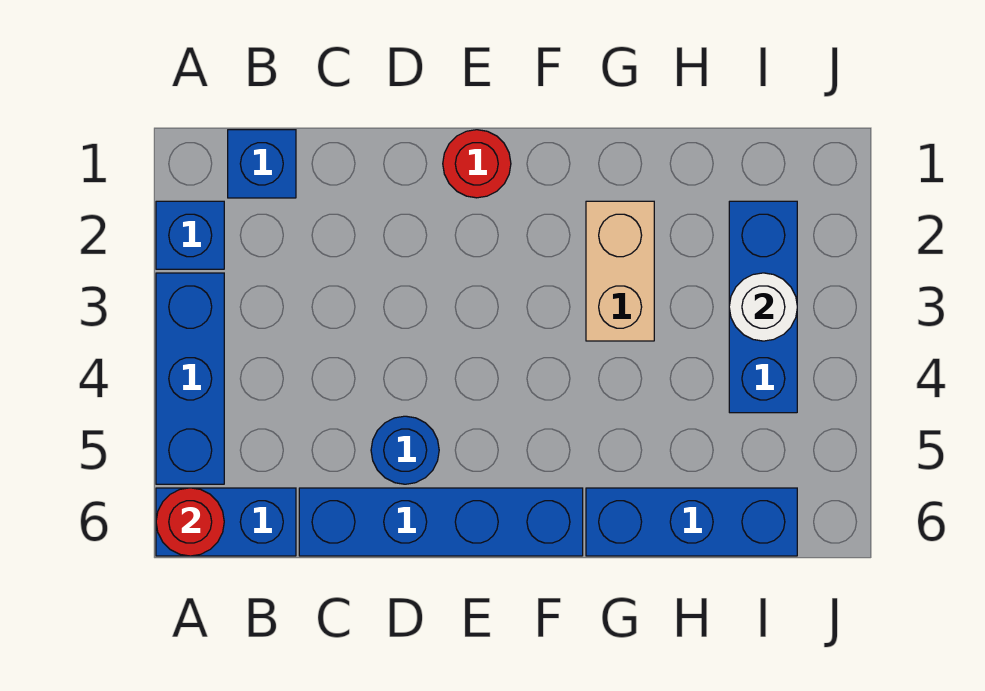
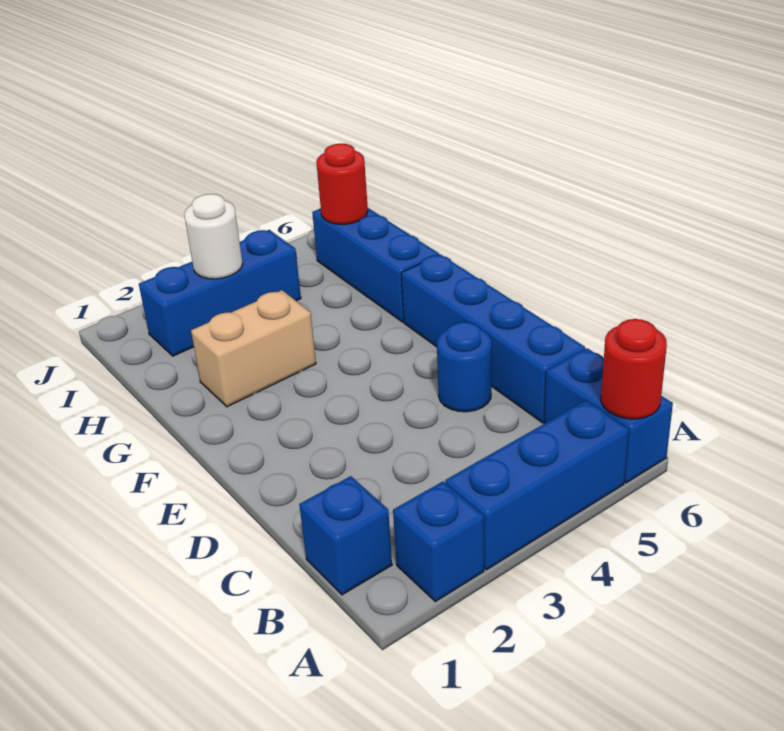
red 1x1 round brick [443,130,511,198] -> red 1x1 round brick moved to [316,144,368,224]

